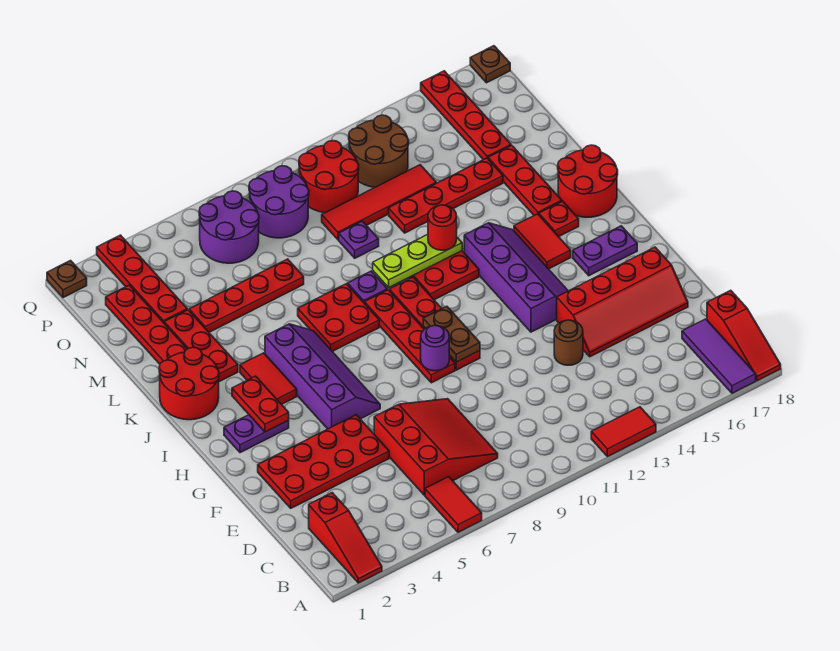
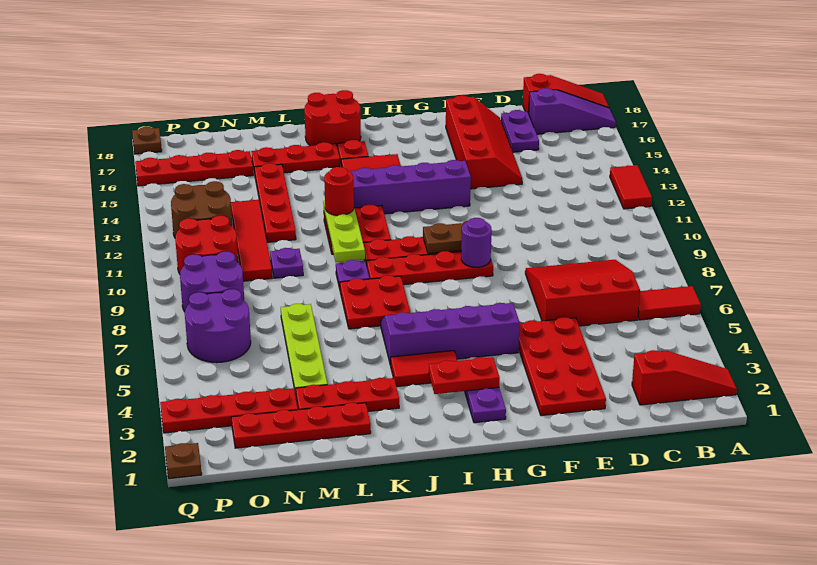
purple 1x3 tile [682,319,756,393] -> purple 1x3 slope [529,88,616,134]
brown 1x1 round brick [554,320,583,365] -> none
purple 1x2 plate [573,226,637,276] -> purple 1x2 plate moved to [501,110,539,152]
red 2x2 round brick [159,347,219,420] -> none
red 1x4 plate [189,259,304,332] -> lime 1x4 plate [281,304,327,395]

